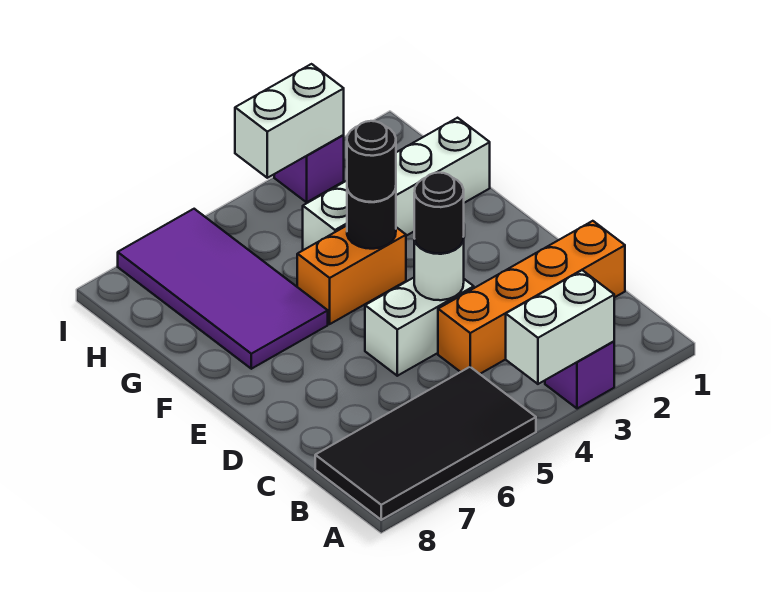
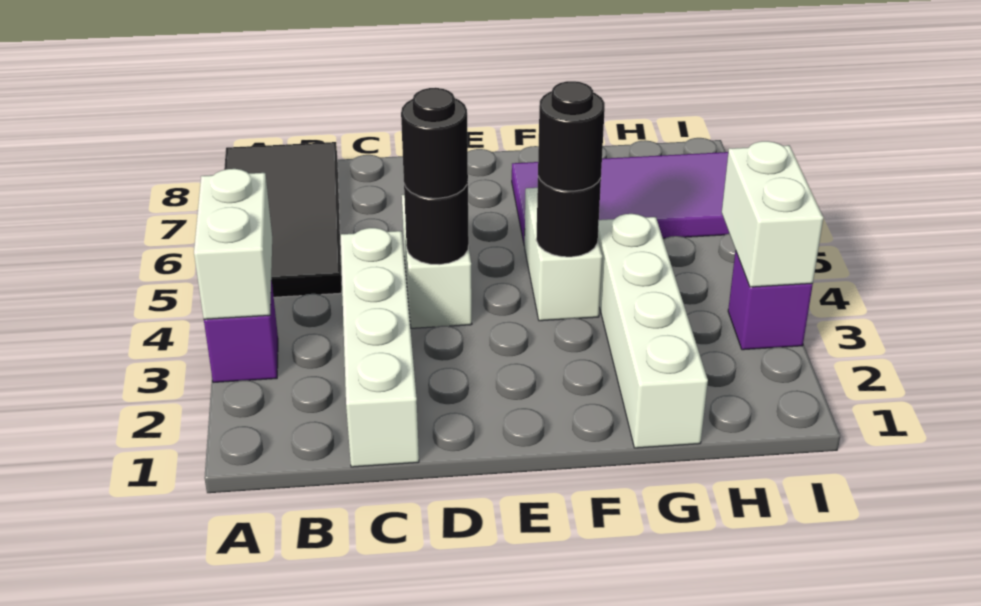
orange 1x4 brick [438,221,625,374] -> white 1x4 brick [341,228,419,467]
white 1x1 round brick [414,238,464,300] -> black 1x1 round brick [404,182,469,265]
orange 1x2 brick [297,226,406,324] -> white 1x2 brick [525,188,602,321]

